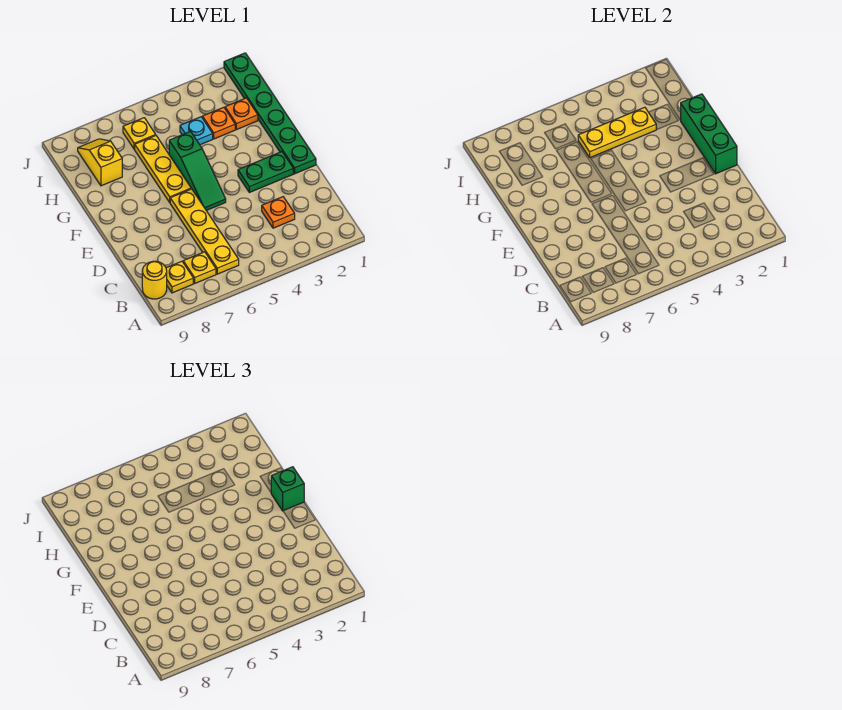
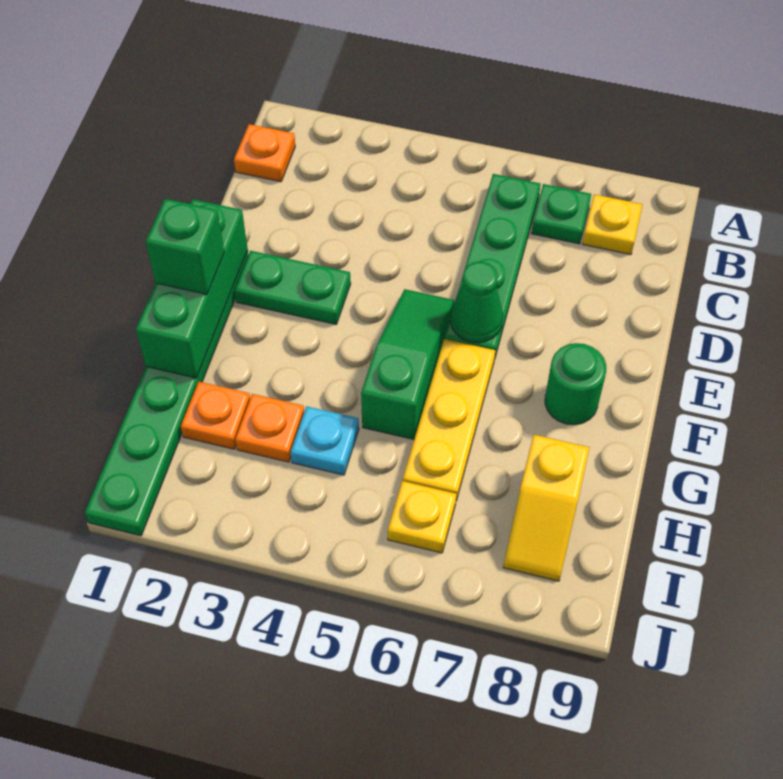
yellow 1x4 plate [170,189,239,274] -> green 1x4 plate [445,174,541,357]
yellow 1x1 plate [183,252,216,283] -> green 1x1 plate [531,184,591,244]
yellow 1x1 round brick [142,261,167,299] -> none
orange 1x1 plate [262,197,295,228] -> orange 1x1 plate moved to [234,124,295,182]
none -> green 1x1 cone [450,262,503,343]
none -> green 1x1 round brick [545,343,606,425]
yellow 1x3 plate [578,107,656,158] -> none

